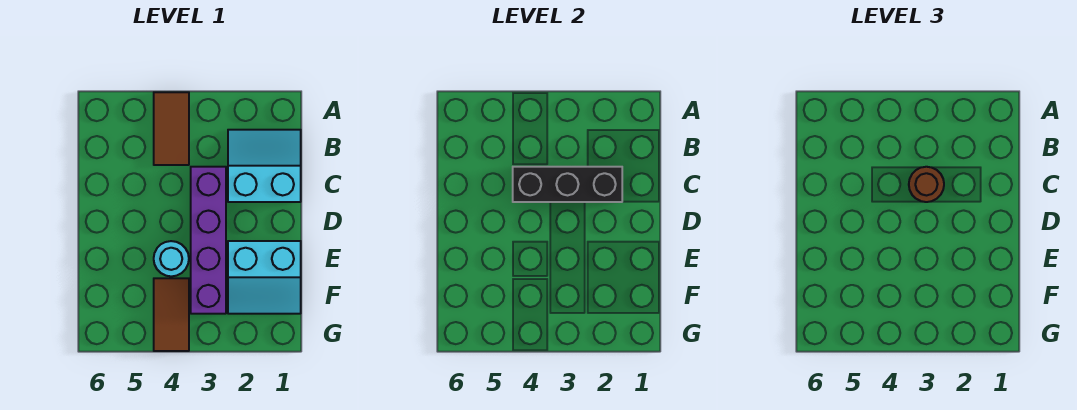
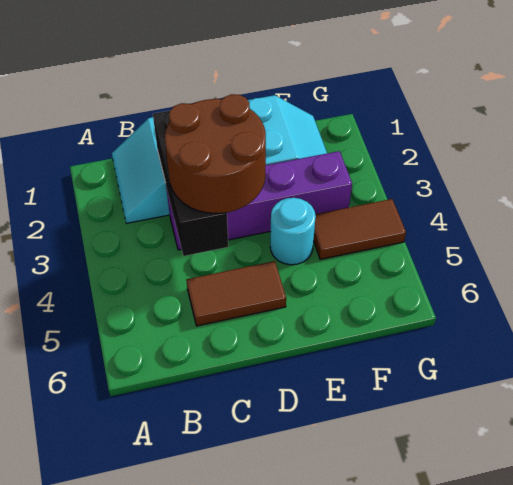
brown 1x2 tile [154,92,189,165] -> brown 1x2 tile moved to [186,261,286,326]
brown 1x1 round brick [909,167,944,202] -> brown 2x2 round brick [165,94,266,213]

